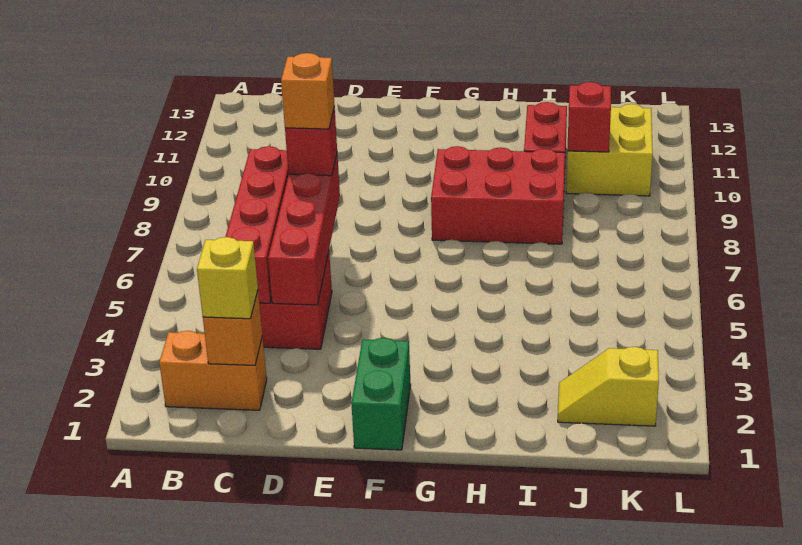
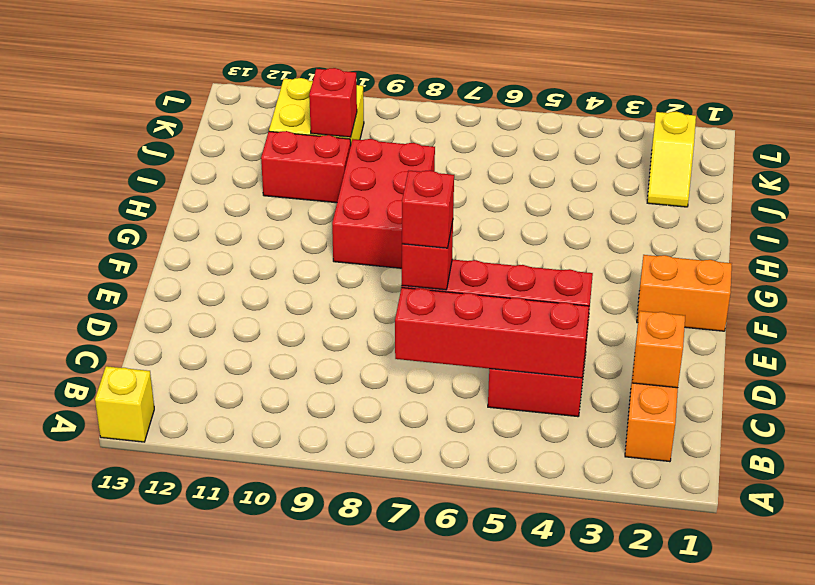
yellow 1x1 brick [197,237,258,319] -> yellow 1x1 brick moved to [95,366,154,442]
orange 1x1 brick [281,53,334,129] -> red 1x1 brick [402,170,454,248]
green 1x2 brick [351,338,411,450] -> orange 1x2 brick [637,255,732,331]

